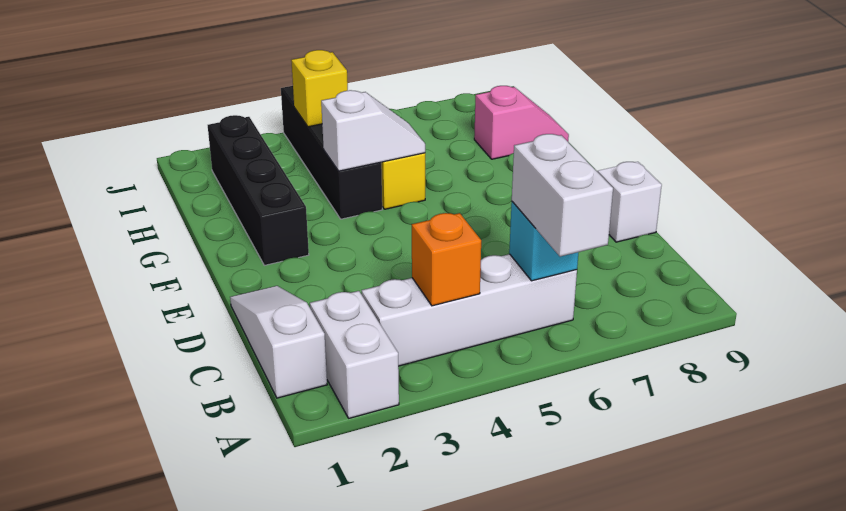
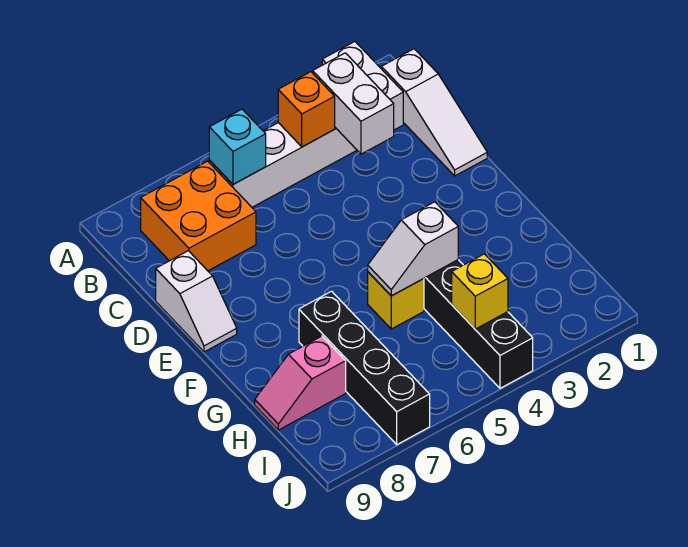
white 1x2 brick [512,134,613,257] -> white 1x2 brick moved to [313,53,394,154]
none -> orange 2x2 brick [141,161,256,271]
black 1x4 brick [208,115,309,265] -> black 1x4 brick moved to [299,291,430,444]

